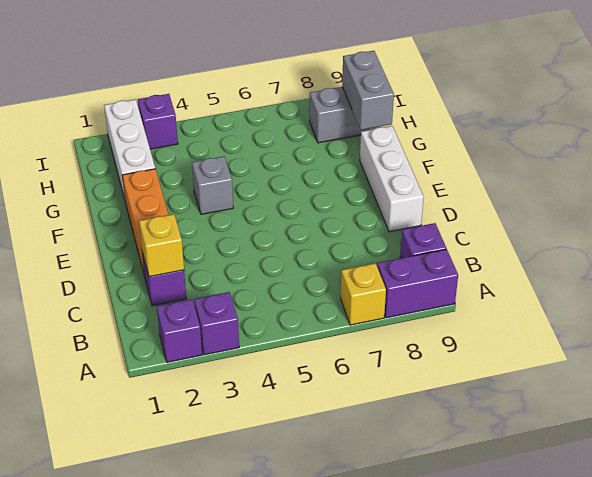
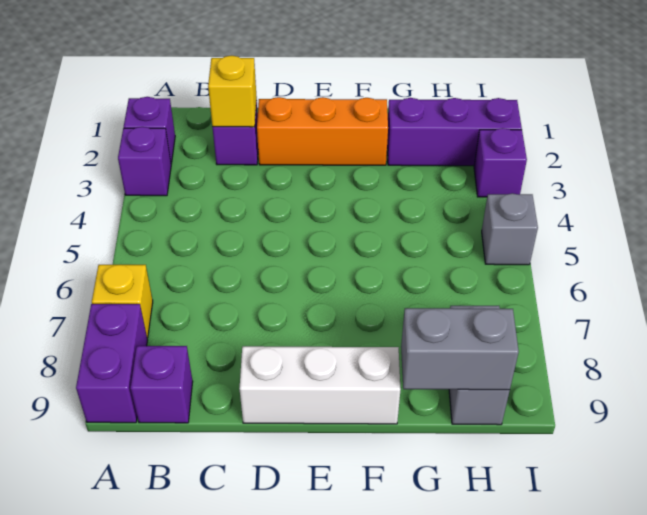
grey 1x1 brick [192,156,233,214] -> grey 1x1 brick moved to [482,193,538,265]
white 1x3 brick [104,100,155,203] -> purple 1x3 brick [387,98,522,166]

